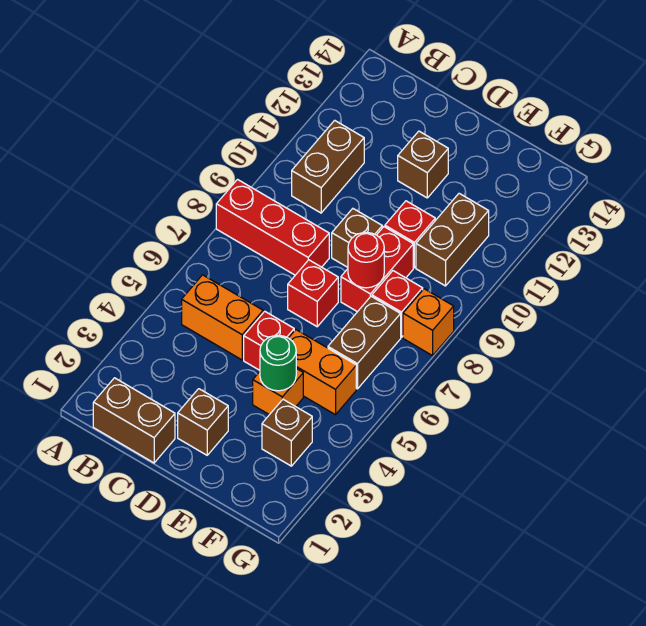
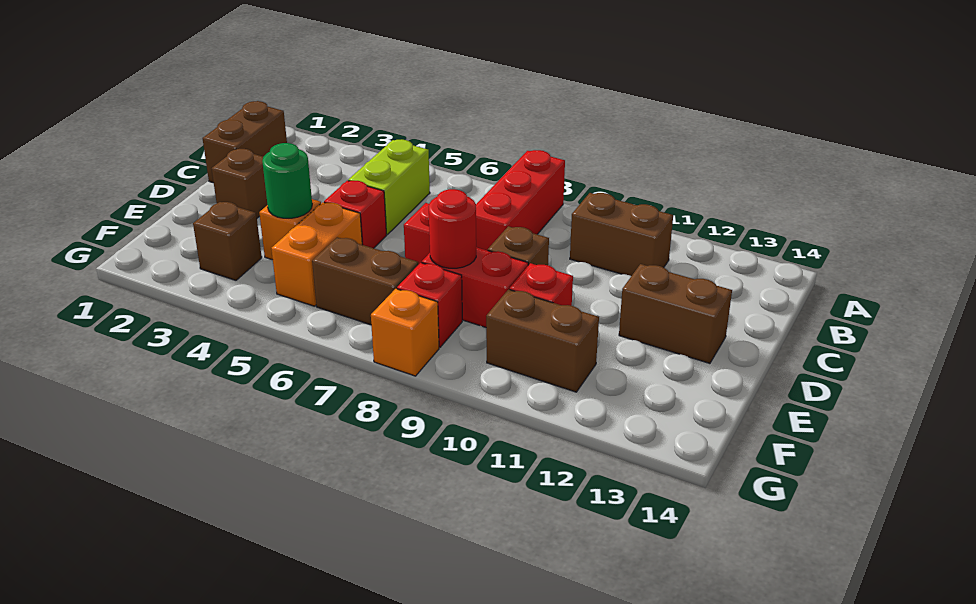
orange 1x2 brick [182,275,263,360] -> lime 1x2 brick [348,139,430,234]
brown 1x1 brick [398,131,448,198] -> brown 1x2 brick [619,264,732,363]

